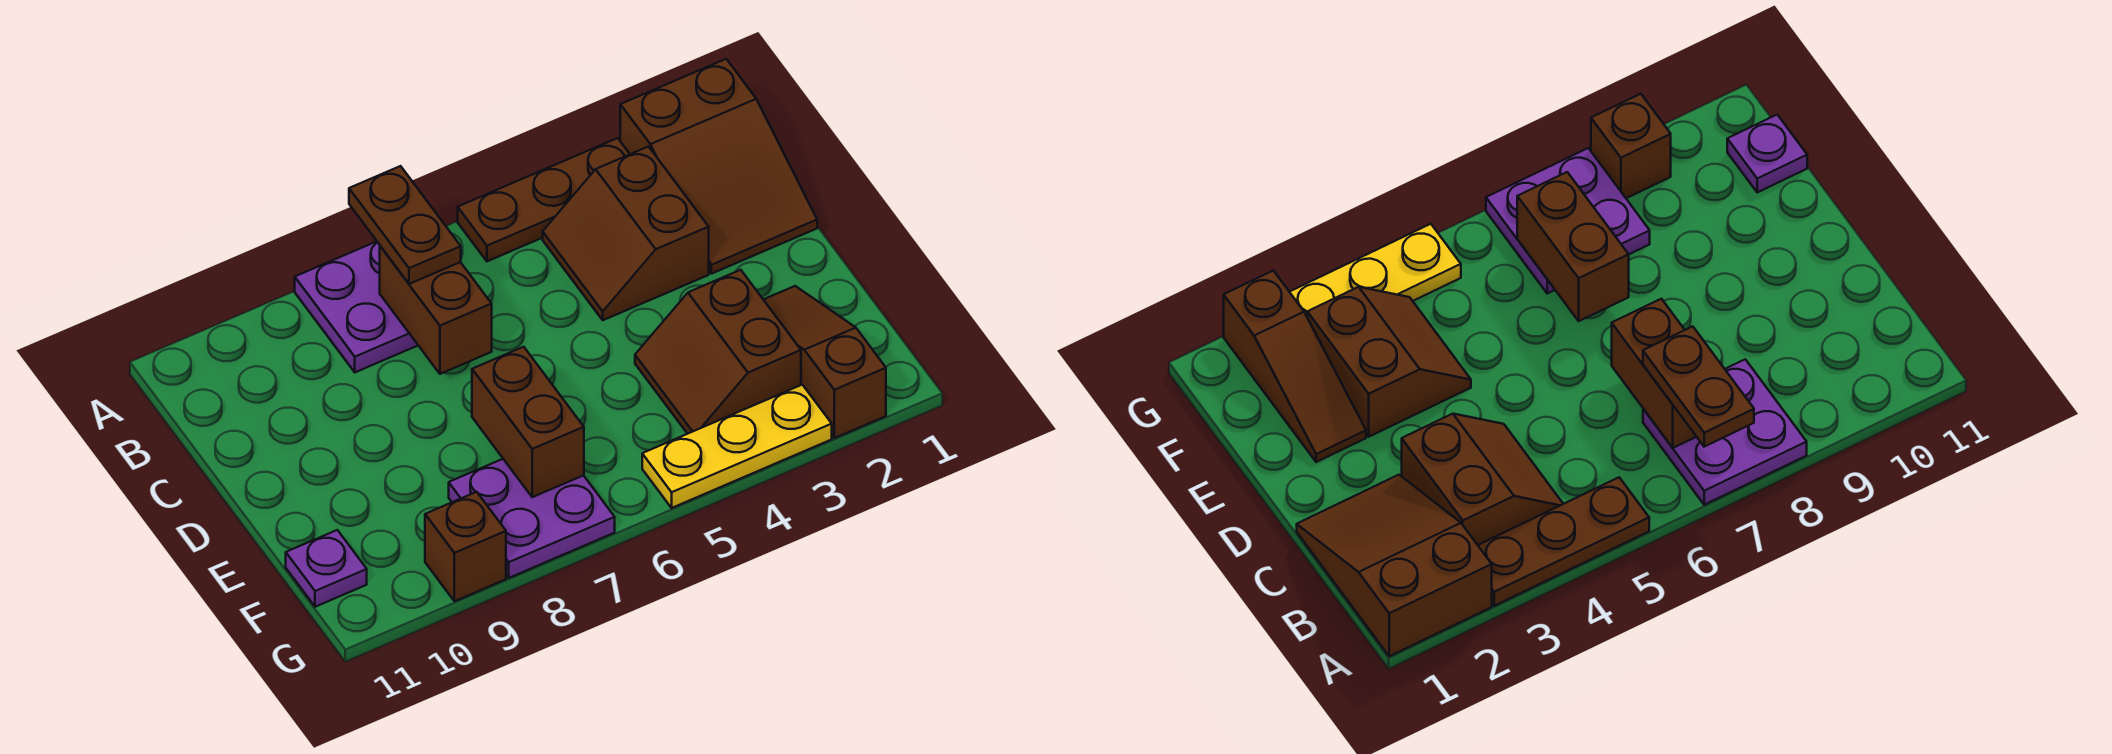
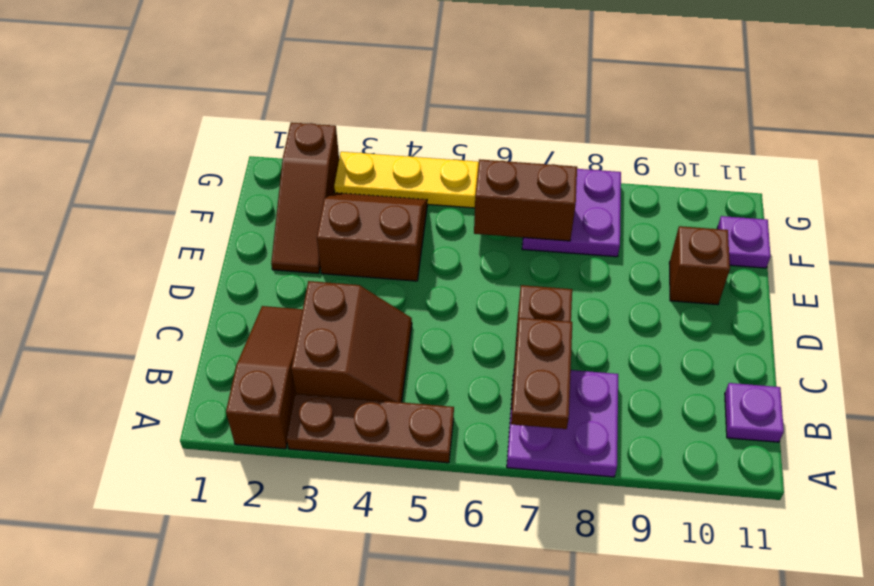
brown 2x3 slope [620,59,817,274] -> brown 1x3 slope [226,306,303,449]
none -> purple 1x1 plate [725,383,784,442]
brown 2x2 slope [635,270,801,434] -> brown 2x2 slope turned to [317,193,427,281]
brown 1x2 brick [472,347,584,497] -> brown 1x2 brick turned to [474,159,577,241]
brown 1x1 brick [425,492,506,601] -> brown 1x1 brick moved to [669,226,730,305]

